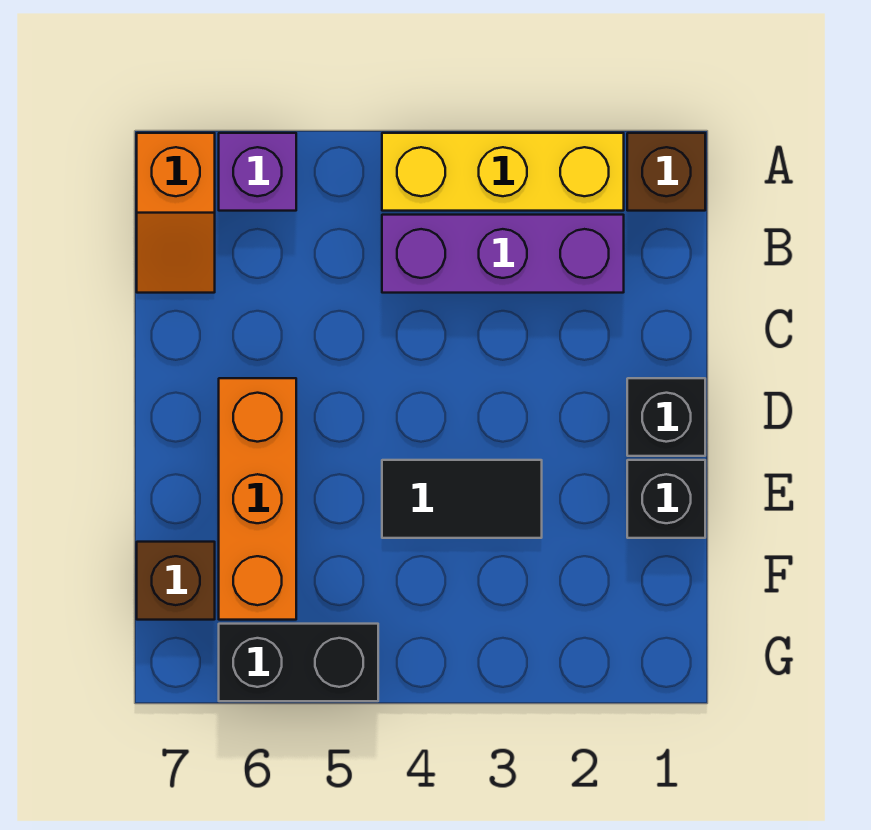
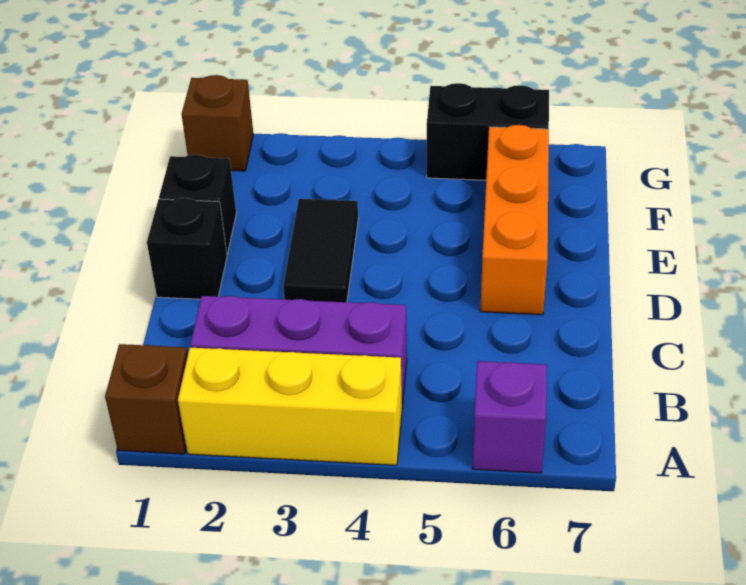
orange 1x2 slope [137,133,215,293] -> none
black 1x2 tile [382,460,542,538] -> black 1x2 tile turned to [283,199,358,302]
brown 1x1 brick [137,542,215,620] -> brown 1x1 brick moved to [182,75,253,171]

